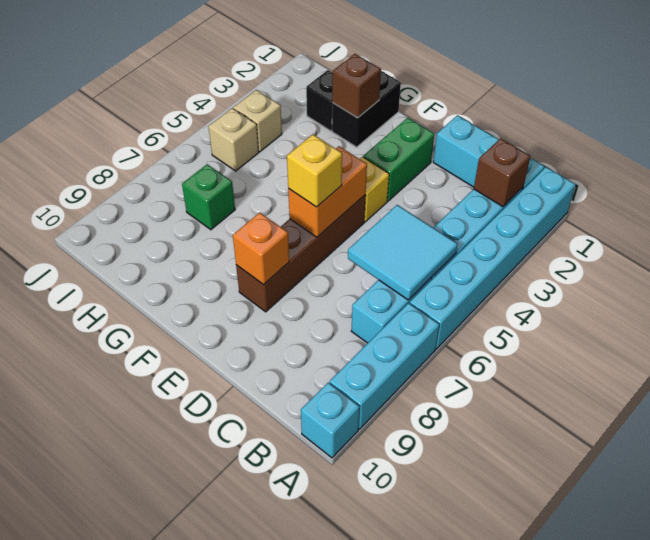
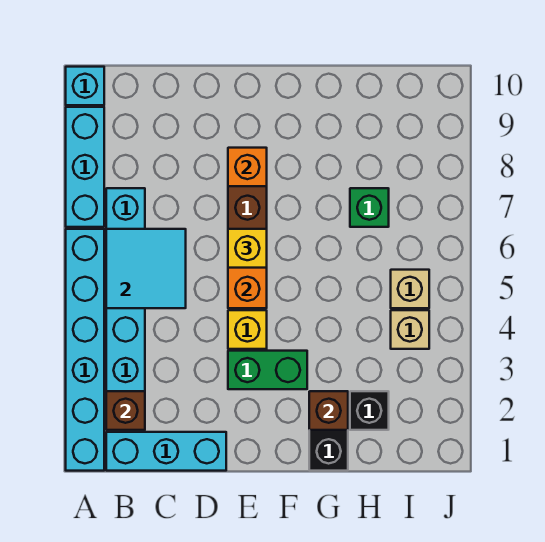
green 1x2 brick [363,118,434,201] -> green 1x2 brick turned to [228,351,307,389]

